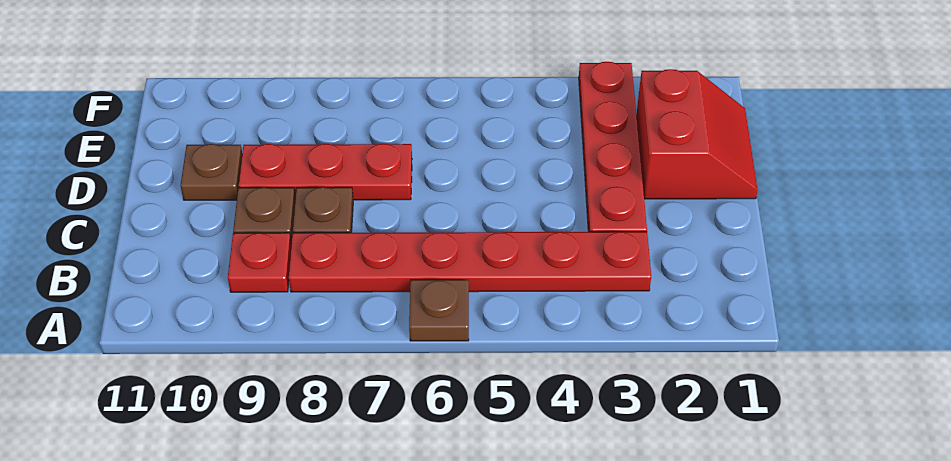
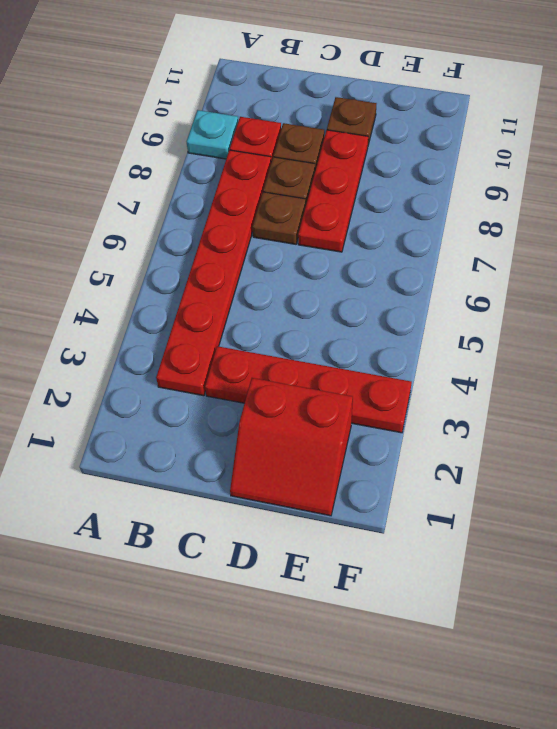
brown 1x1 plate [409,280,469,341] -> brown 1x1 plate moved to [252,192,306,244]
none -> cyan 1x1 plate [187,110,238,159]

